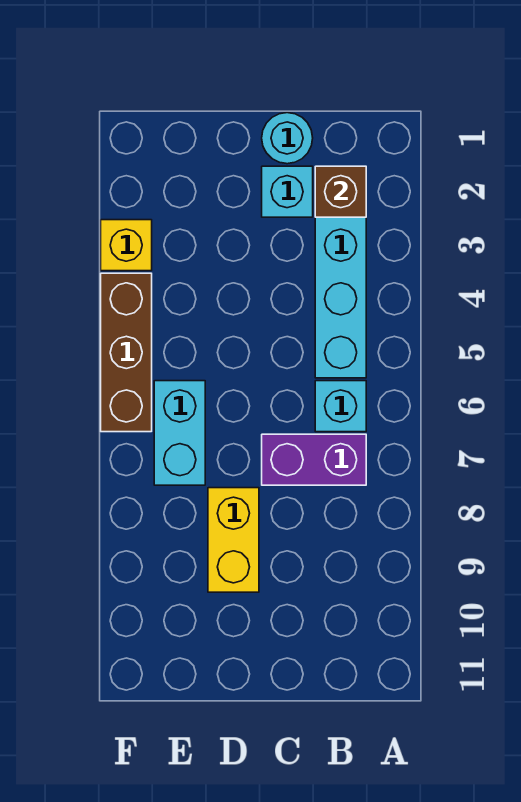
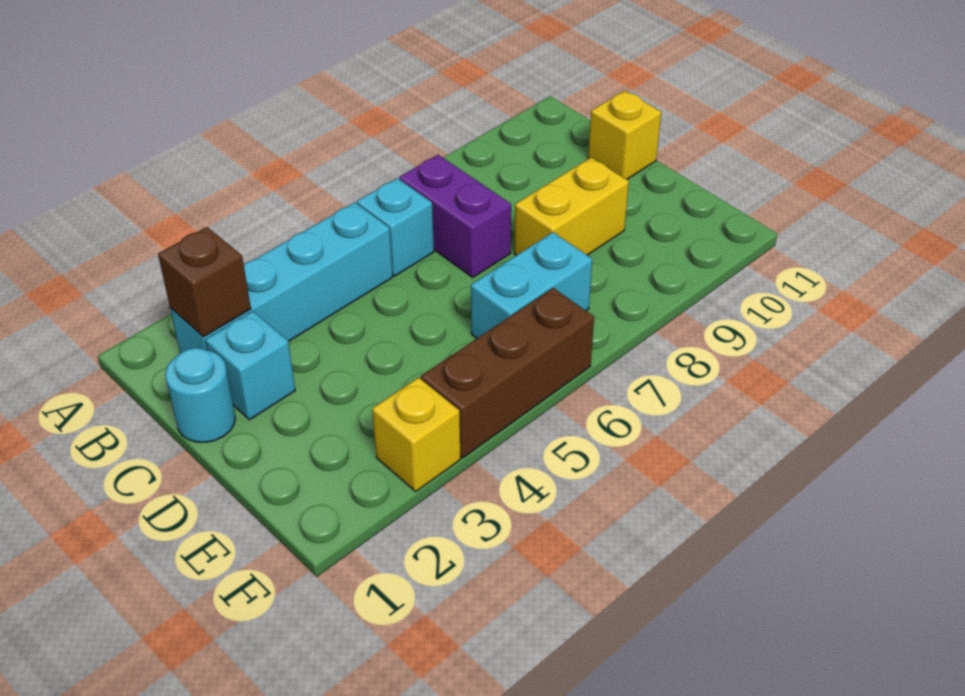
none -> yellow 1x1 brick [588,91,661,179]

